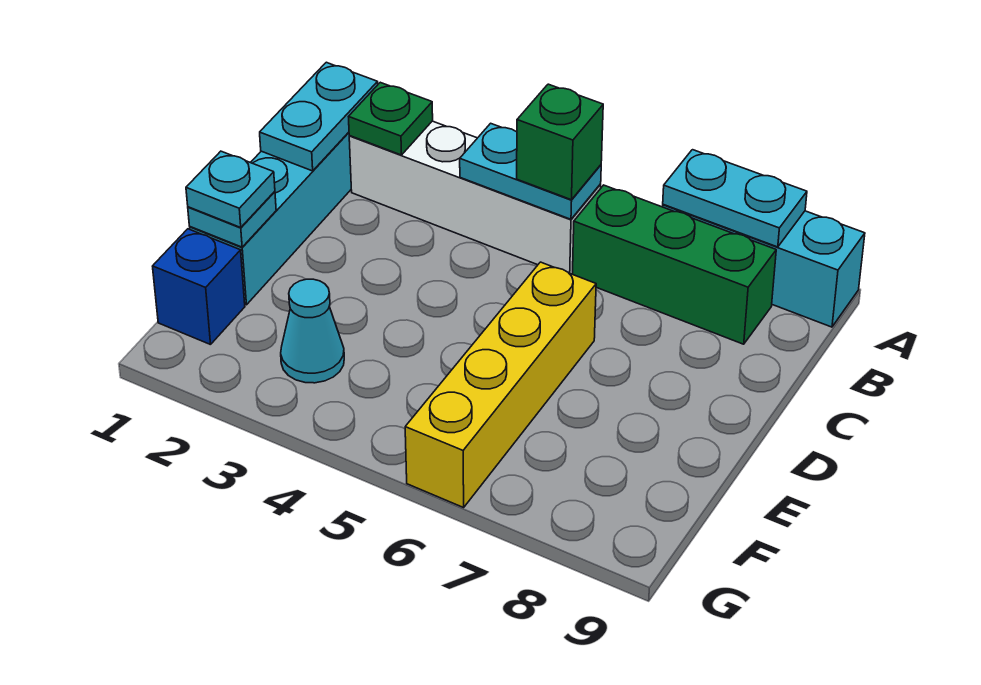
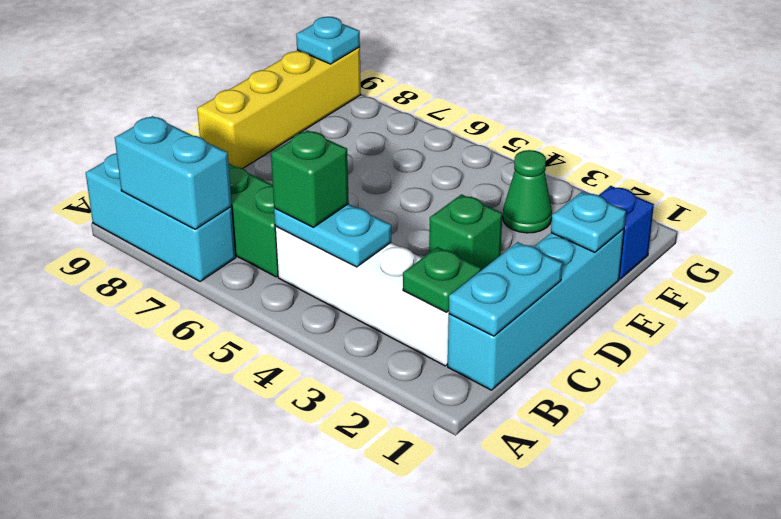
cyan 1x2 plate [663,150,807,247] -> cyan 1x2 brick [115,116,232,229]
none -> green 1x1 brick [429,195,502,270]
yellow 1x4 brick [405,262,596,508] -> yellow 1x4 brick moved to [197,47,361,168]
cyan 1x1 plate [186,151,275,227] -> cyan 1x1 plate moved to [296,17,360,64]
cyan 1x1 cone [281,279,344,383] -> green 1x1 cone [502,150,552,233]

